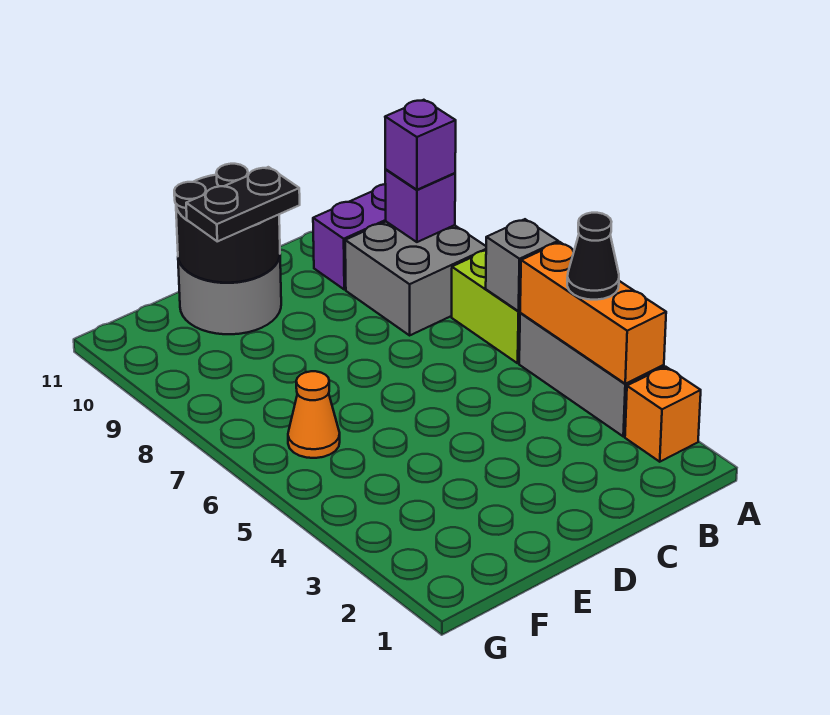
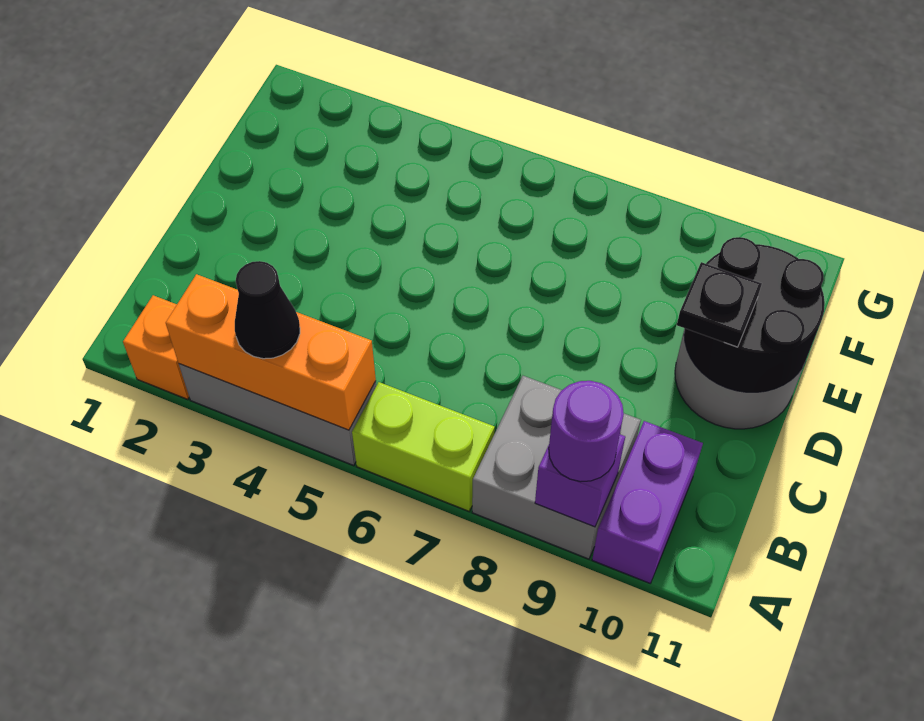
grey 1x1 brick [486,219,558,311] -> none
purple 1x1 brick [385,100,456,190] -> purple 1x1 round brick [549,381,624,482]
black 1x2 plate [186,167,300,241] -> black 1x1 plate [677,262,762,347]
orange 1x1 cone [288,371,340,458] -> none

